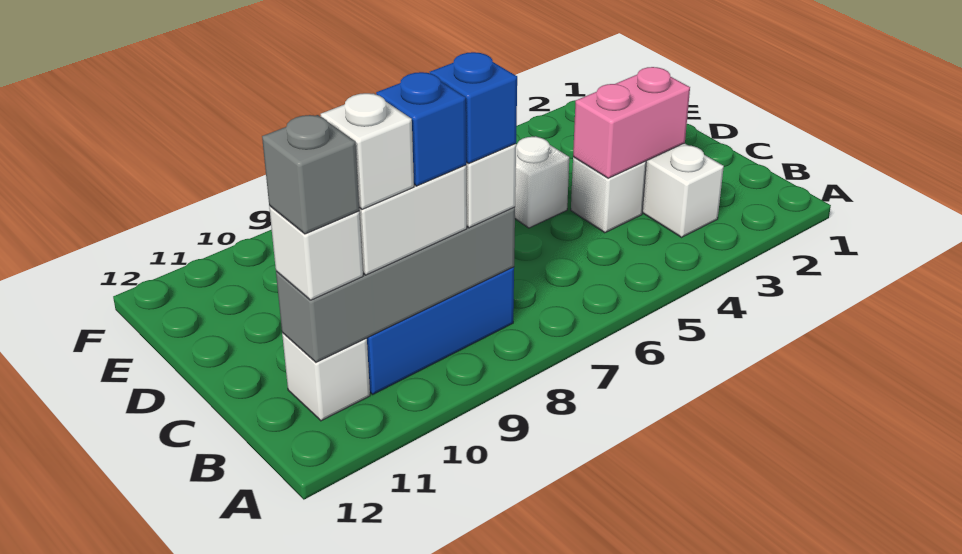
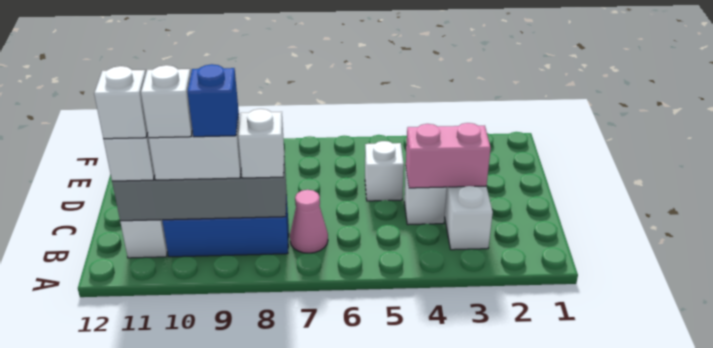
none -> pink 1x1 cone [290,190,328,253]
blue 1x1 brick [430,52,517,163] -> none
grey 1x1 brick [262,115,359,234] -> white 1x1 brick [94,66,148,139]

